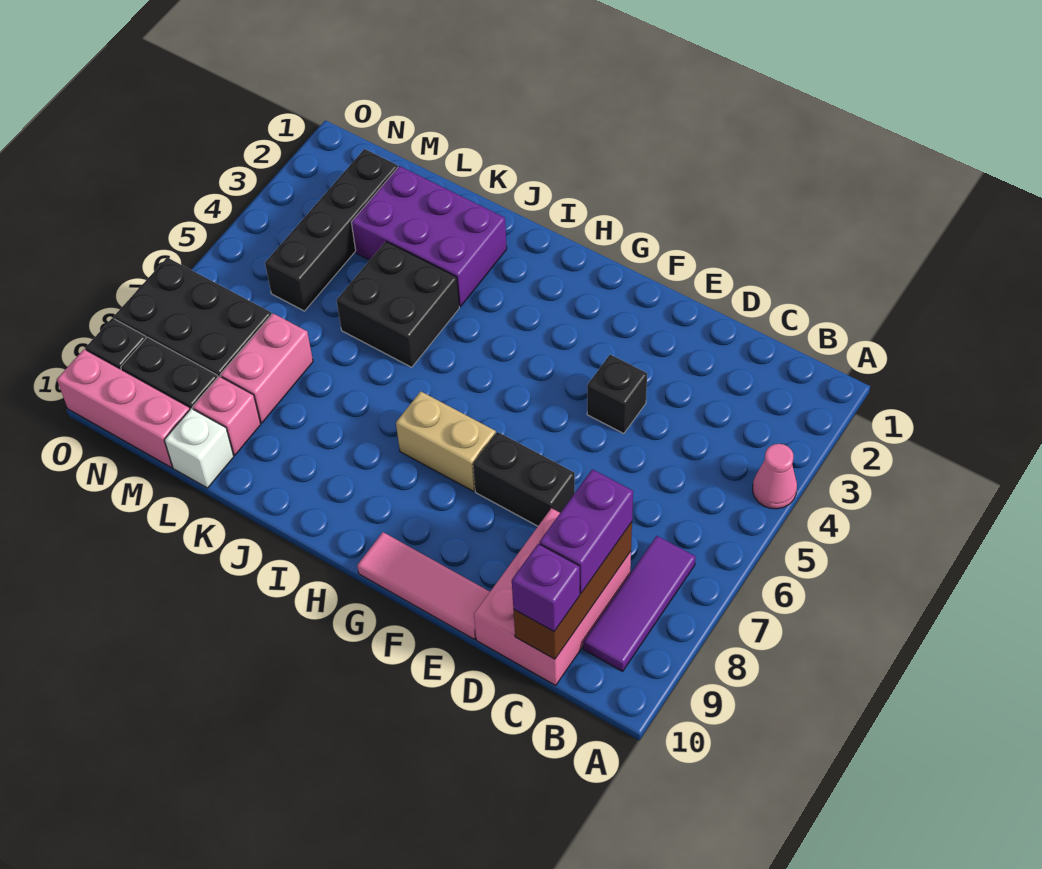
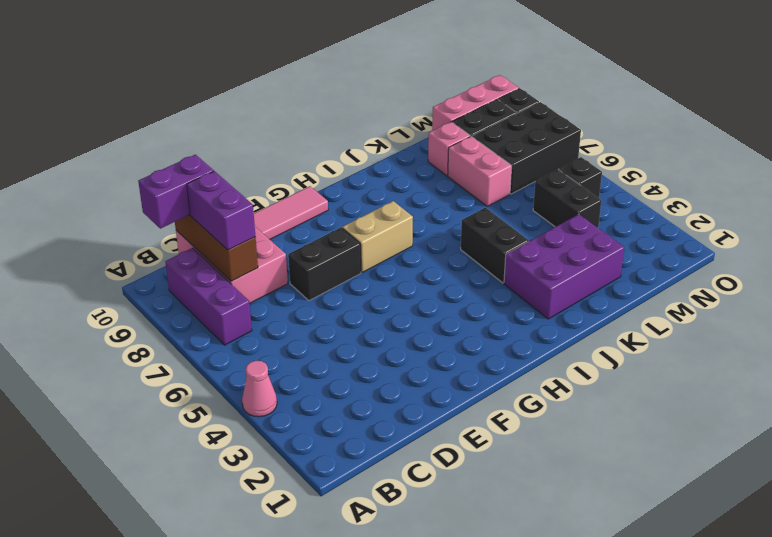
purple 1x3 tile [583,536,695,671] -> purple 1x3 brick [165,248,252,345]
purple 1x1 brick [512,544,580,631] -> purple 1x2 brick [138,155,214,229]
black 1x1 brick [587,355,647,434] -> black 1x1 brick moved to [559,157,602,198]
black 2x2 brick [336,242,459,367] -> black 1x2 brick [461,208,529,283]
white 1x1 brick [164,409,234,488] -> none
black 1x4 brick [265,149,398,311] -> black 1x2 brick [533,169,601,228]

